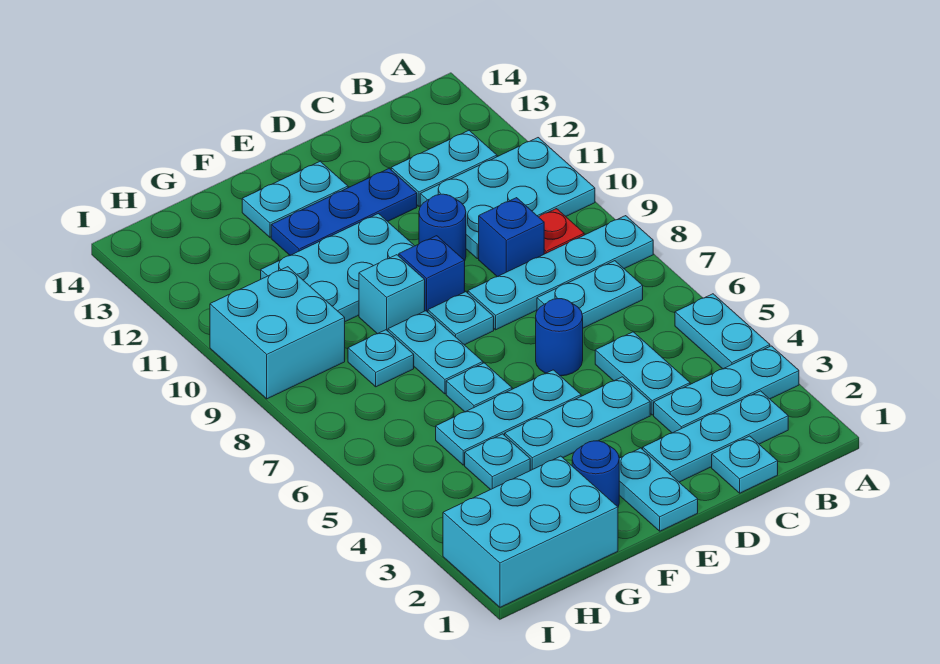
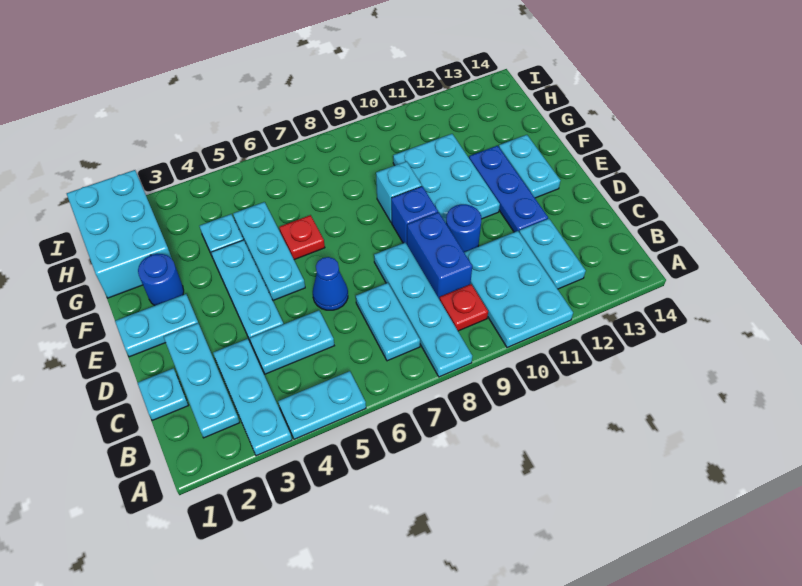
blue 1x1 brick [479,198,544,277] -> blue 1x2 brick [407,212,472,300]
blue 1x1 round brick [536,299,583,376] -> blue 1x1 cone [313,257,348,310]
cyan 1x1 plate [428,292,494,345] -> none
cyan 1x1 plate [446,363,512,412] -> red 1x1 plate [279,215,325,260]
cyan 1x2 plate [388,311,483,394] -> none
cyan 1x1 plate [348,330,414,387] -> none
cyan 2x2 brick [210,267,345,399] -> none

